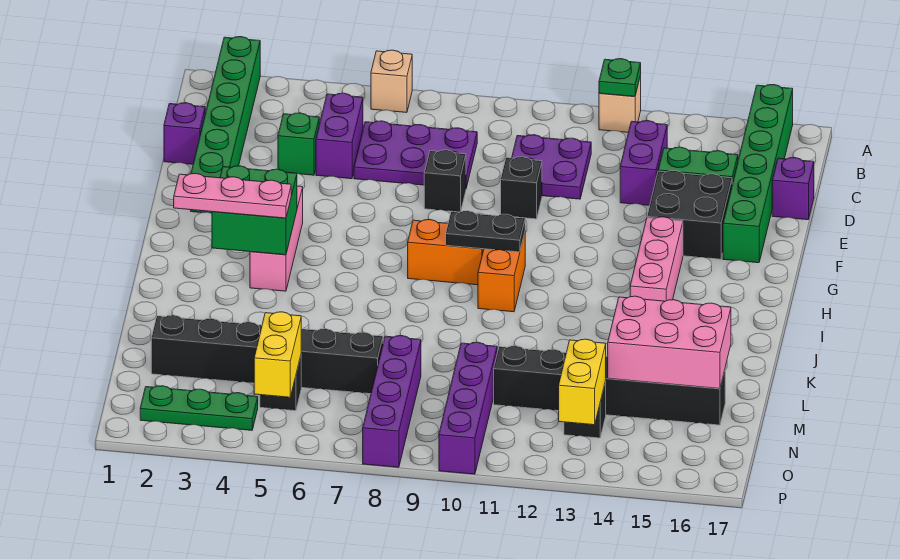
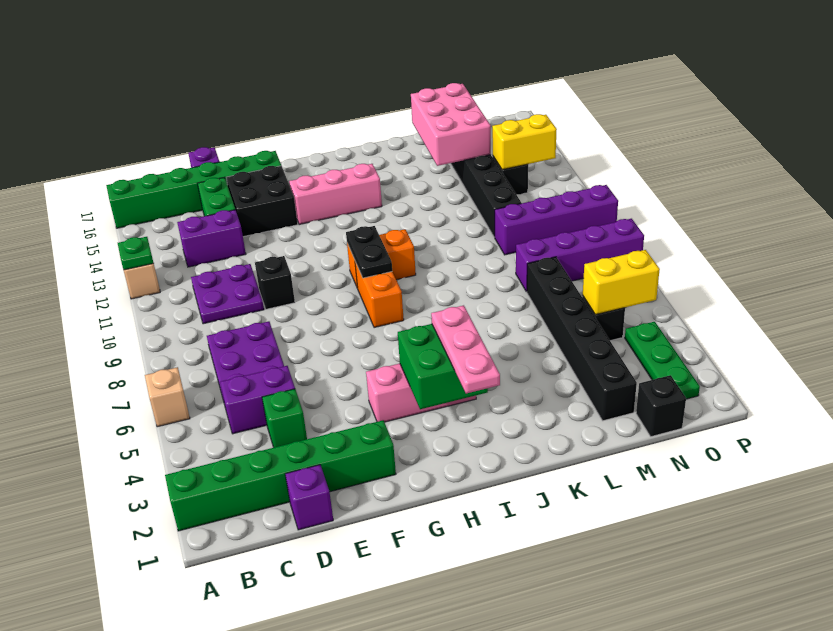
black 1x1 brick [424,150,466,212] -> black 1x1 brick moved to [636,375,686,437]

